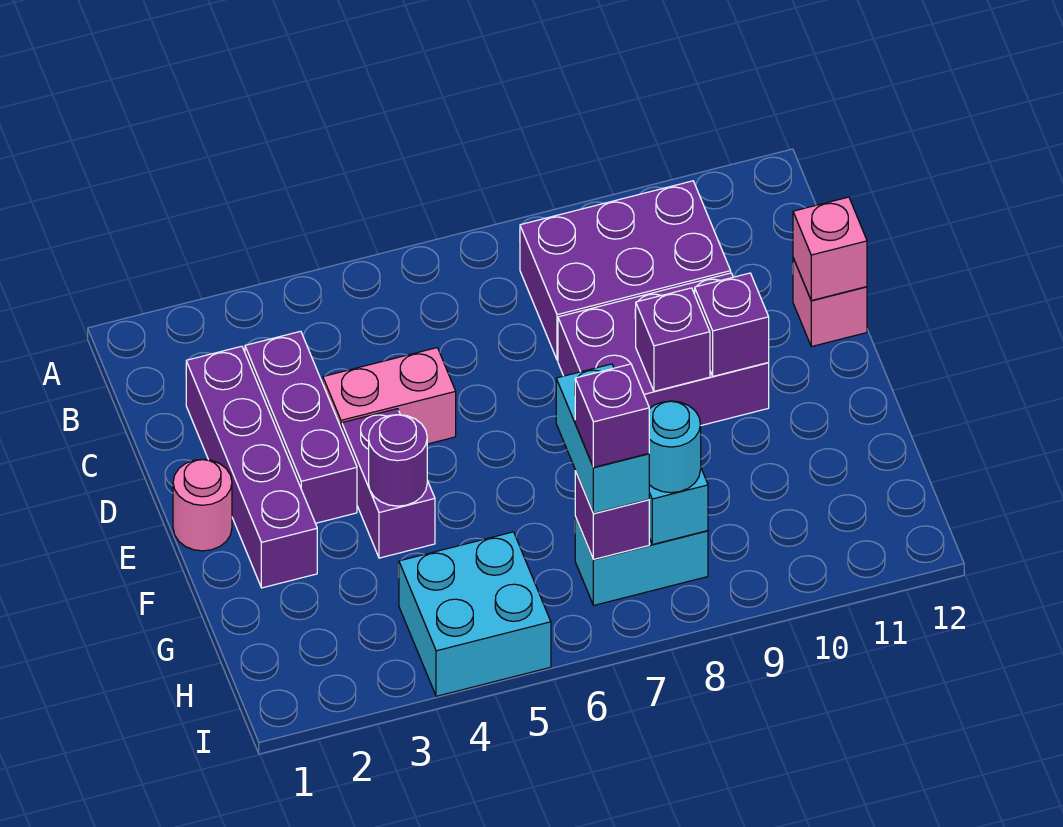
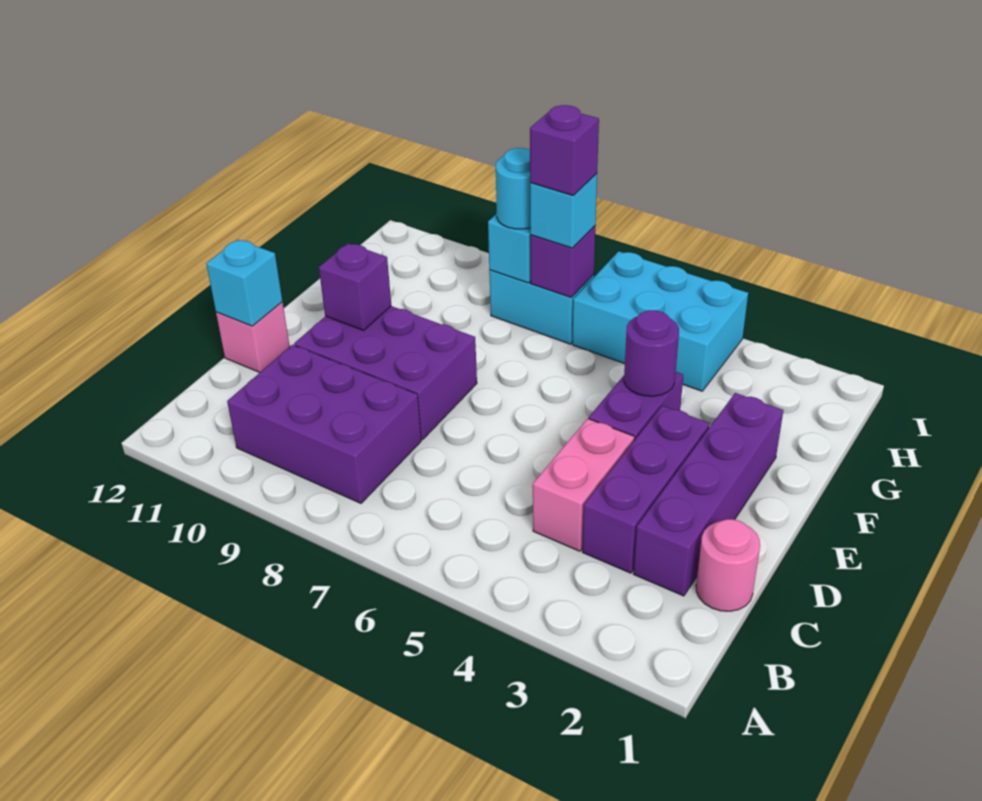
pink 1x2 brick [323,348,456,444] -> pink 1x2 brick turned to [533,419,634,551]
pink 1x1 brick [793,197,867,301] -> cyan 1x1 brick [206,240,282,326]
pink 1x1 round brick [173,459,232,551] -> pink 1x1 round brick moved to [696,519,760,611]
purple 1x1 brick [636,288,710,391] -> none
cyan 1x2 brick [556,364,649,513] -> cyan 1x1 brick [530,174,597,248]
cyan 2x2 brick [399,532,551,696] -> cyan 2x3 brick [572,251,748,391]

